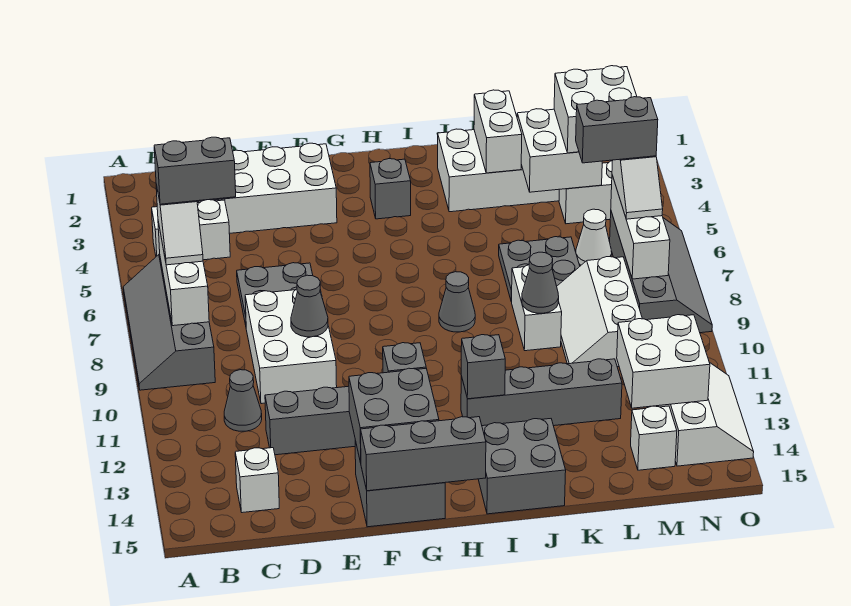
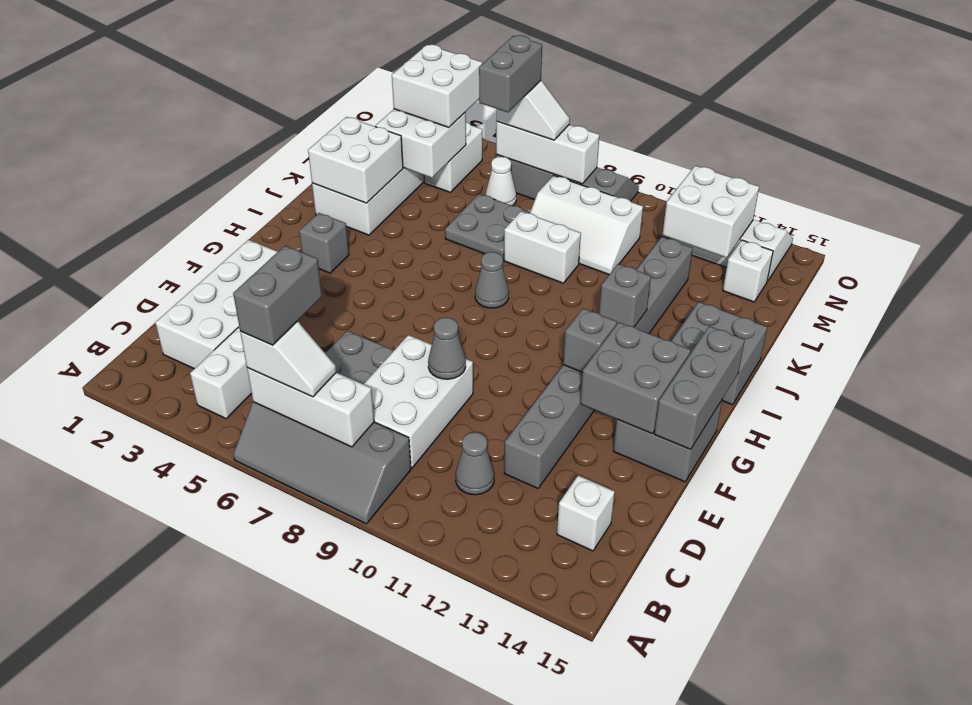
white 2x3 brick [245,289,337,404] -> white 2x3 brick turned to [364,335,473,468]
white 1x2 brick [474,90,522,173] -> white 2x2 brick [308,117,403,203]
grey 1x1 cone [522,252,559,313] -> none

